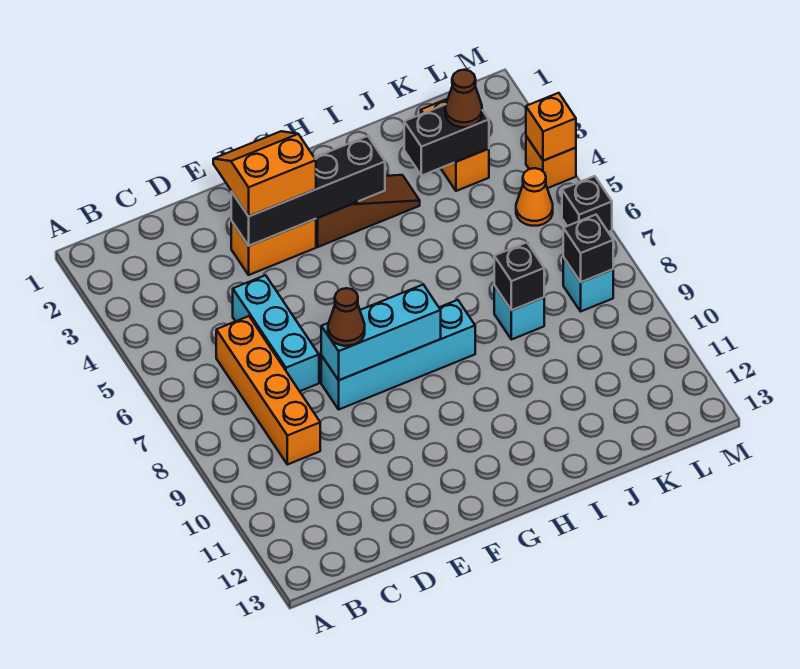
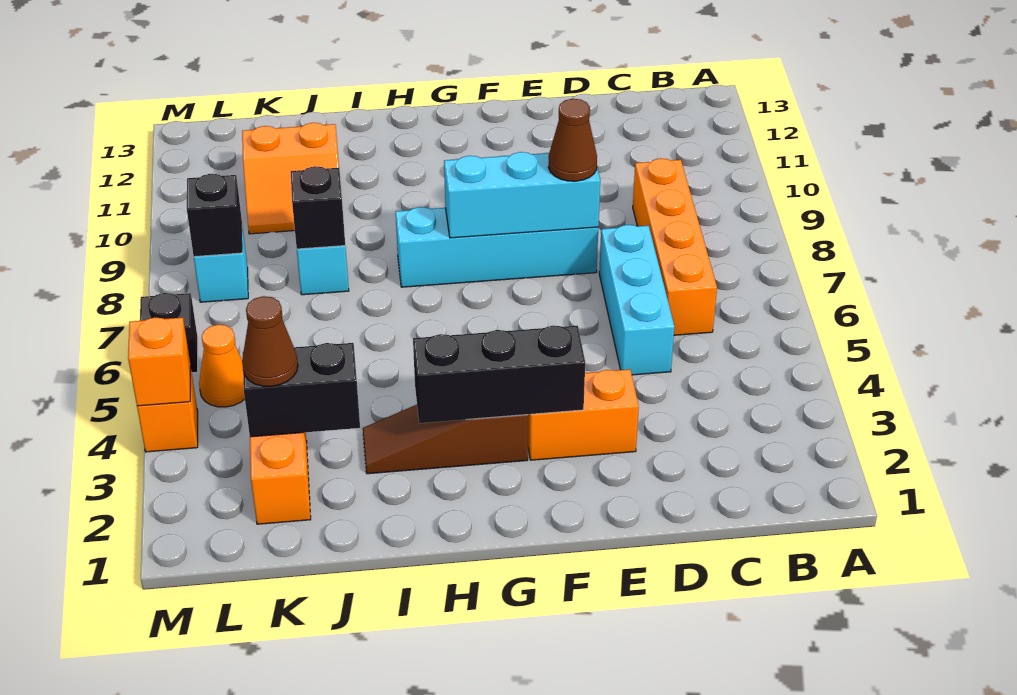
orange 2x2 slope [213,131,316,216] -> orange 2x2 slope moved to [242,123,339,234]
black 1x4 brick [231,136,385,246] -> black 1x3 brick [413,325,585,423]

